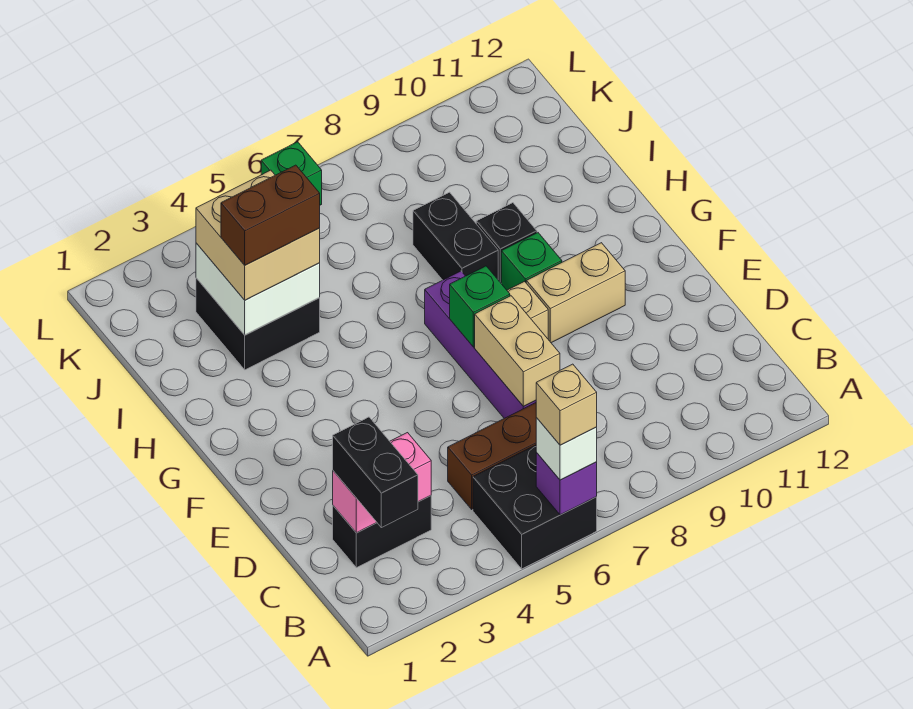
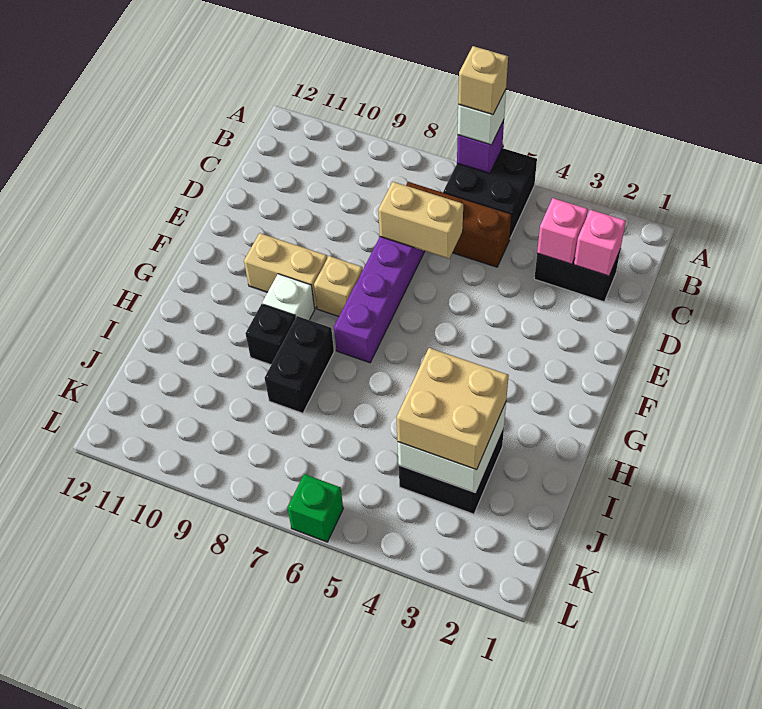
black 1x2 brick [333,417,418,528] -> none
tan 1x2 brick [475,296,560,406] -> tan 1x2 brick turned to [378,182,463,259]
green 1x1 brick [450,266,510,347] -> none
green 1x1 brick [501,233,562,290] -> white 1x1 brick [262,274,315,320]
brown 1x2 brick [221,165,320,265] -> none

